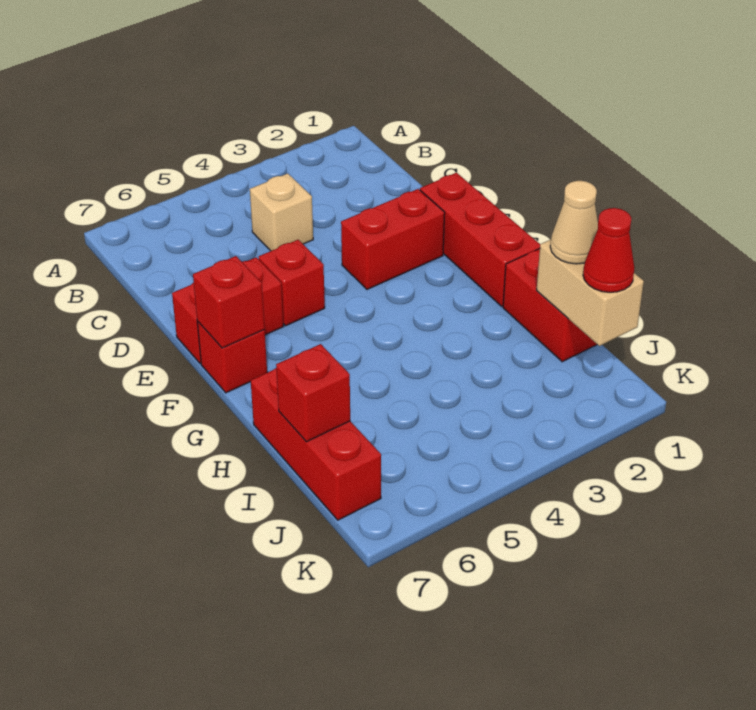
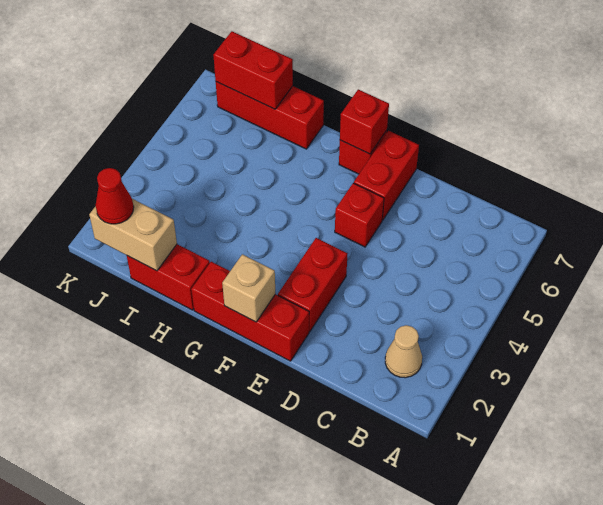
tan 1x1 brick [250,174,313,251] -> tan 1x1 brick moved to [222,254,275,322]
tan 1x1 cone [550,181,598,264] -> tan 1x1 cone moved to [385,325,422,378]
red 1x1 brick [276,344,350,442] -> red 1x2 brick [213,31,293,109]

